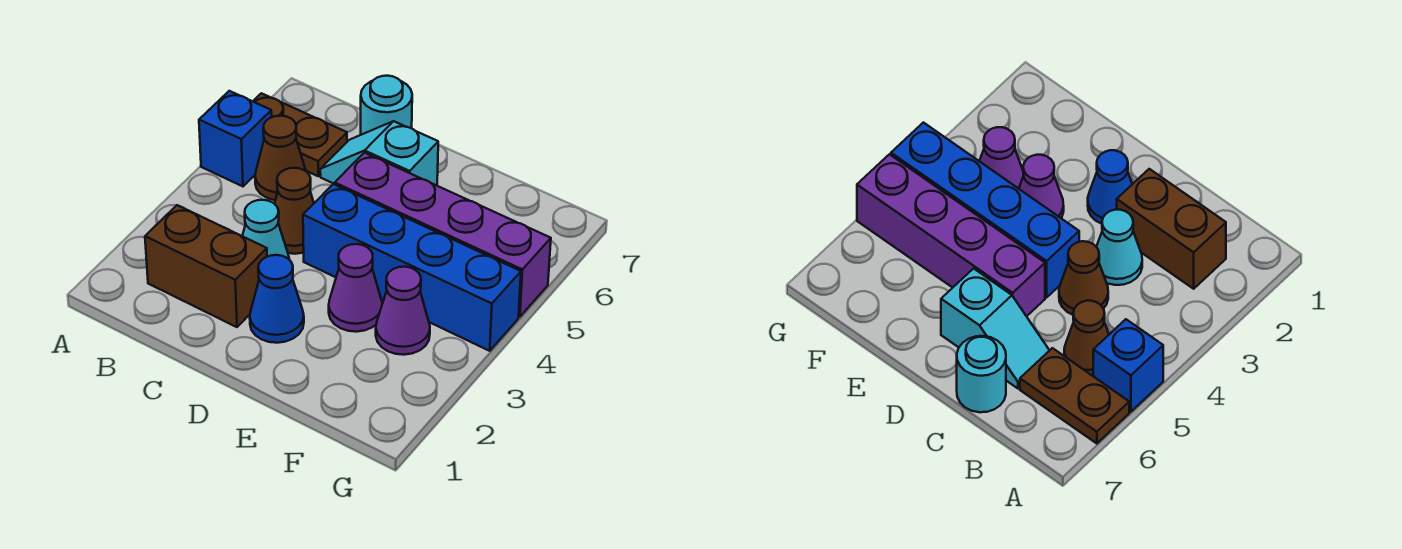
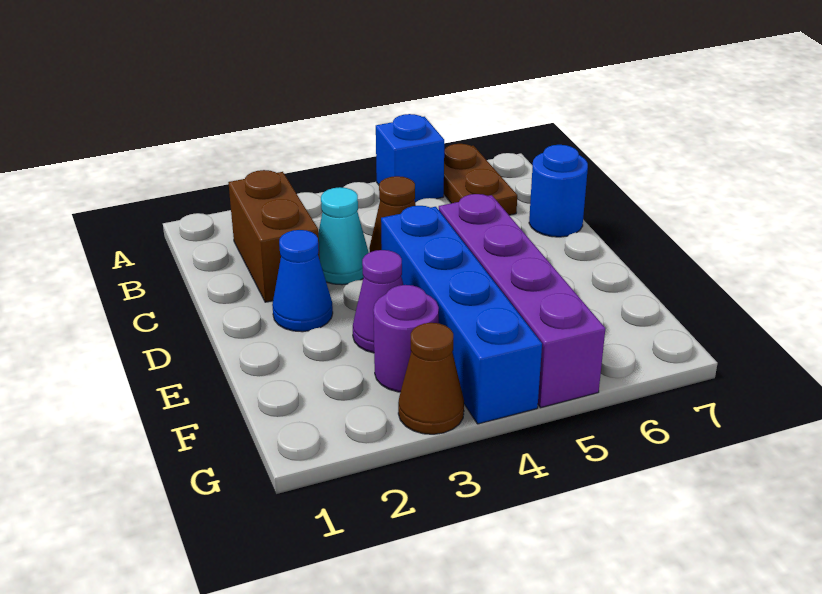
brown 1x1 cone [255,116,306,200] -> brown 1x1 cone moved to [398,323,464,434]
cyan 1x2 slope [320,121,438,186] -> none
cyan 1x1 round brick [361,76,412,135] -> blue 1x1 round brick [529,145,588,237]
purple 1x1 cone [376,267,430,355] -> purple 1x1 round brick [373,285,439,392]

